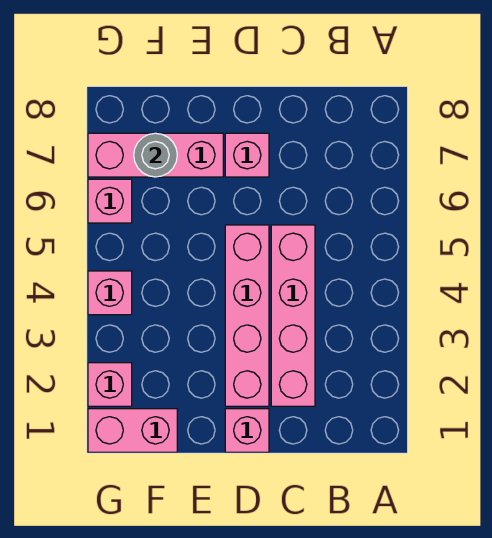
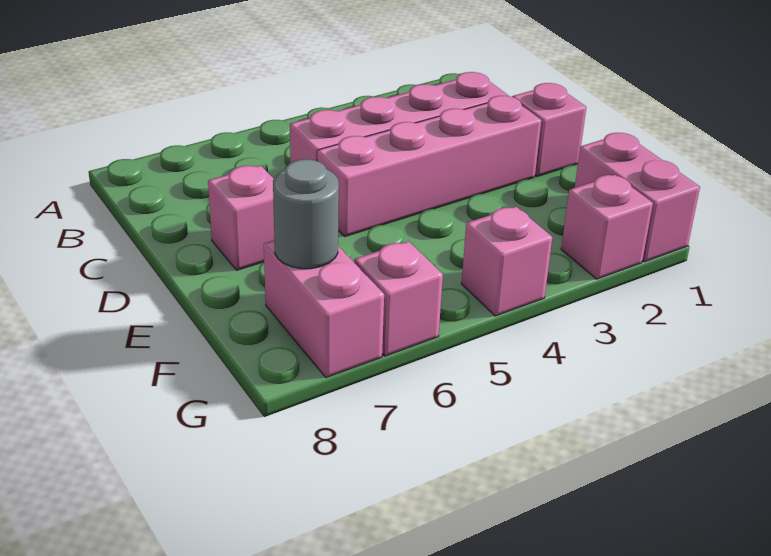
pink 1x3 brick [88,133,223,177] -> pink 1x2 brick [264,240,384,378]

